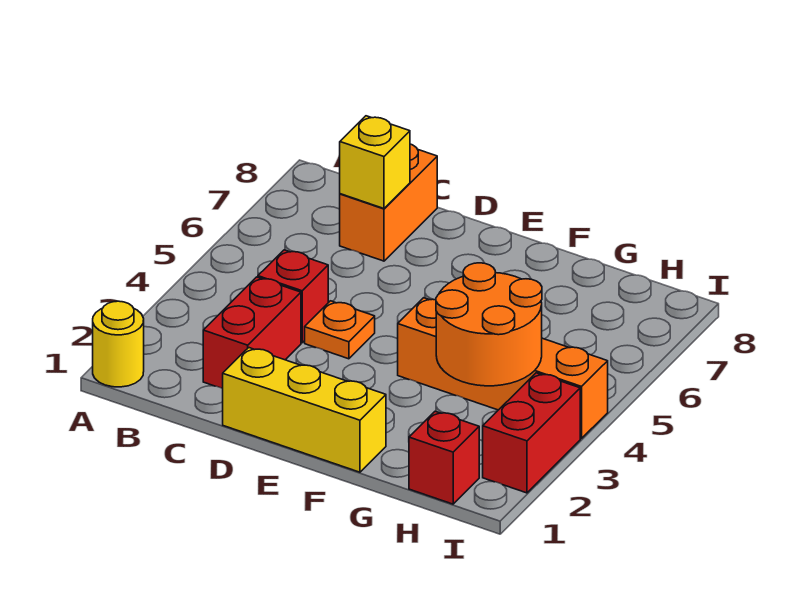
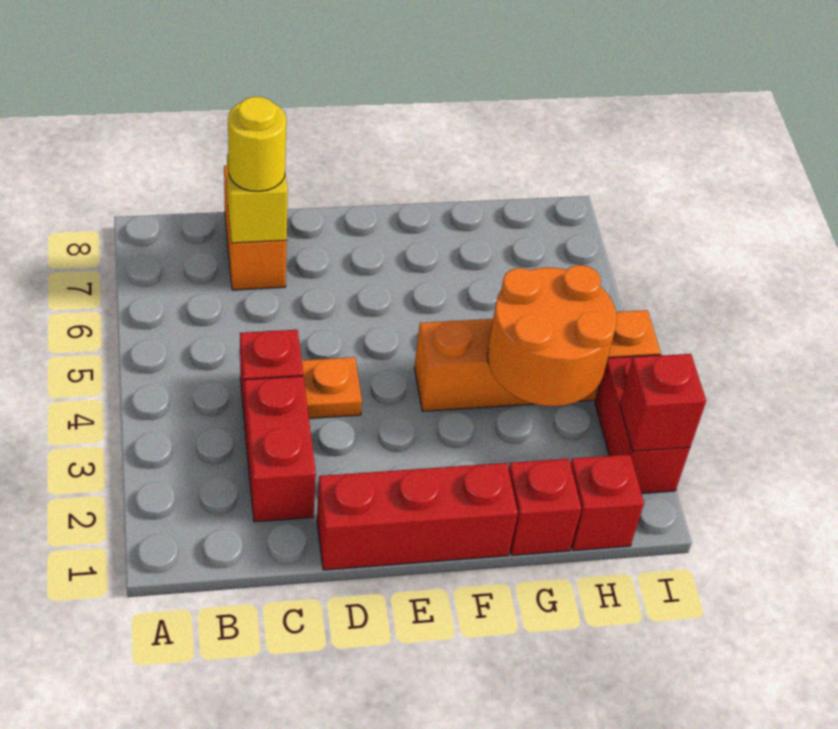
yellow 1x1 round brick [93,301,144,387] -> yellow 1x1 round brick moved to [228,97,286,191]
yellow 1x3 brick [223,348,386,472] -> red 1x3 brick [317,463,518,570]
none -> red 1x1 brick [508,459,581,555]
none -> red 1x1 brick [620,354,706,451]

